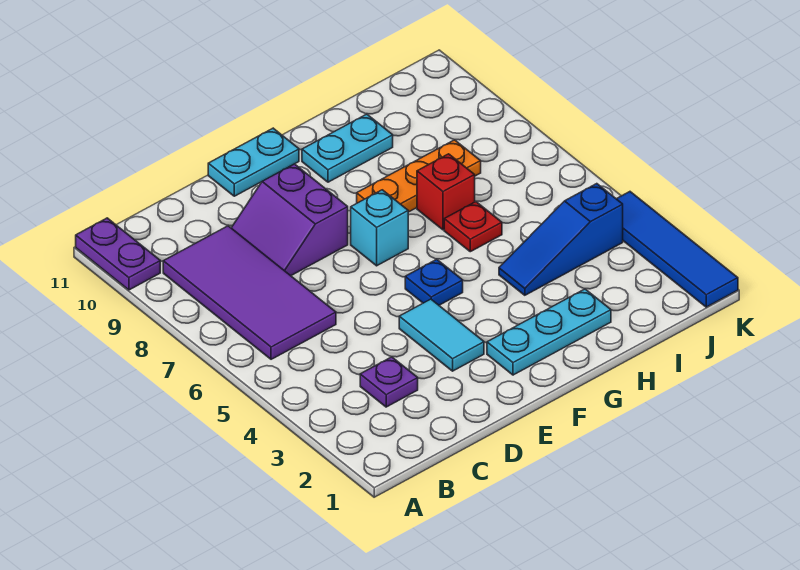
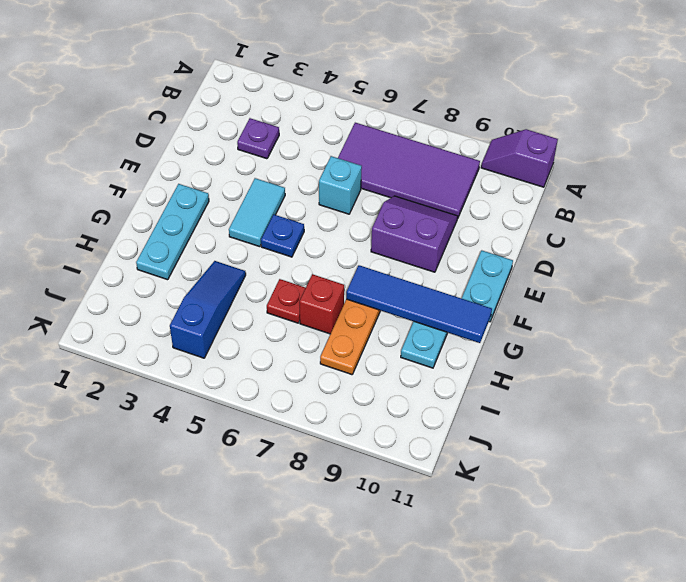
purple 1x2 plate [76,218,160,290] -> purple 1x2 slope [481,129,558,187]
cyan 1x2 tile [399,299,484,371] -> cyan 1x2 tile turned to [229,178,285,247]
cyan 1x1 brick [351,190,408,266] -> cyan 1x1 brick moved to [319,156,362,214]
blue 1x4 tile [617,192,738,307] -> blue 1x4 tile moved to [346,265,492,343]

